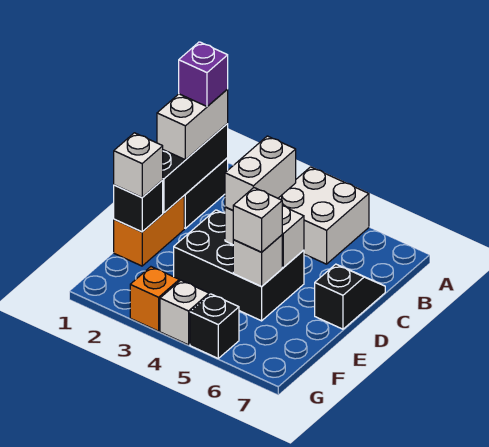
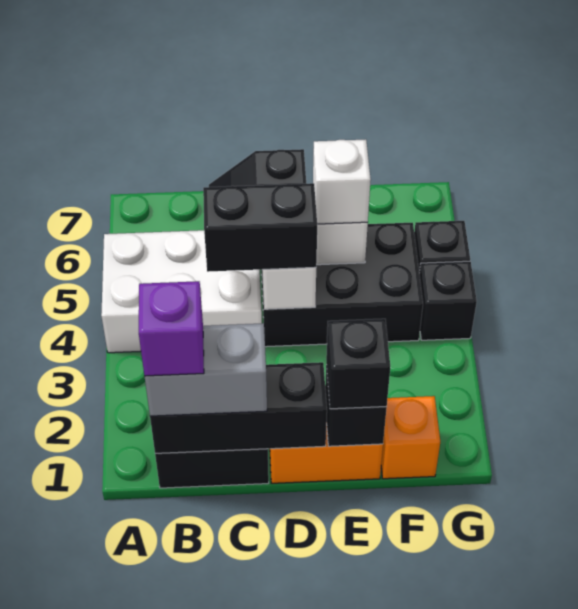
white 2x2 brick [278,167,369,264] -> white 2x3 brick [101,230,262,353]
white 1x2 brick [157,89,228,160] -> grey 1x2 brick [145,323,267,416]
white 1x2 brick [225,136,296,210] -> black 1x2 brick [203,183,317,272]
black 2x3 brick [174,210,304,321] -> black 2x3 brick turned to [261,223,423,347]
white 1x1 brick [114,133,163,197] -> black 1x1 brick [326,319,390,409]
orange 1x1 brick [130,267,179,331] -> orange 1x1 brick moved to [381,396,440,479]
white 1x1 brick [160,280,209,345] -> black 1x1 brick [419,261,477,340]

